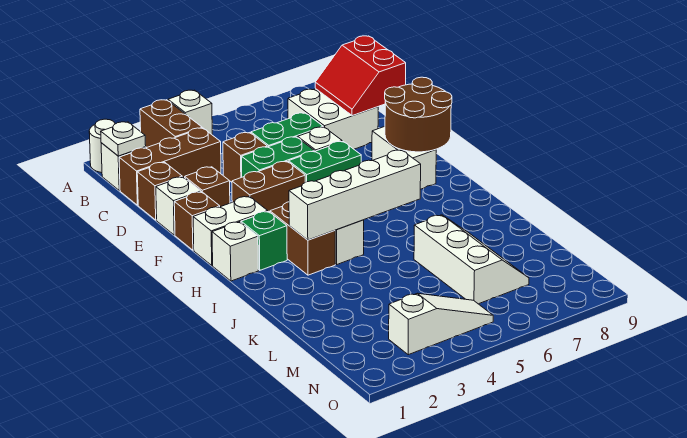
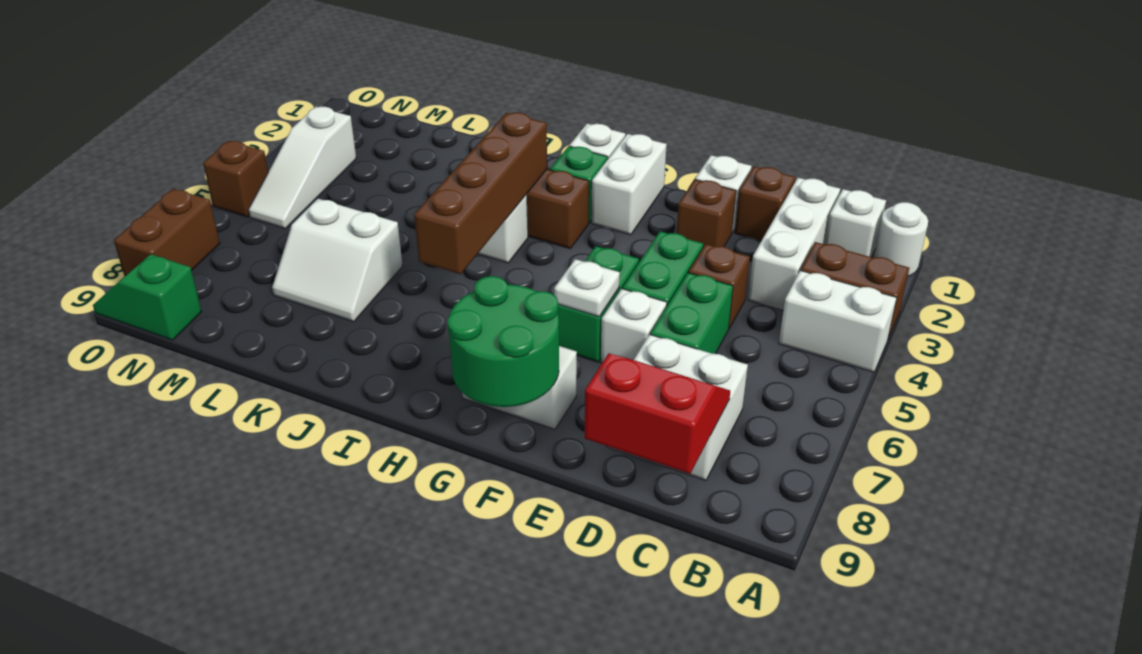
white 1x1 brick [168,90,212,134] -> white 1x2 brick [779,270,897,372]
white 1x1 plate [101,122,146,156] -> white 1x1 plate moved to [554,259,620,317]
brown 1x3 brick [119,128,221,205] -> white 1x3 brick [748,178,840,311]
brown 1x1 brick [174,192,220,250] -> brown 1x1 brick moved to [203,141,268,217]
brown 1x2 brick [232,161,305,212] -> brown 1x2 brick moved to [114,189,220,277]
brown 2x2 round brick [385,77,452,152] -> green 2x2 round brick [447,276,559,407]
white 1x4 brick [289,150,421,240] -> brown 1x4 brick [414,112,547,274]
white 2x3 slope [414,215,529,304] -> white 2x2 slope [272,199,402,322]
none -> green 1x2 slope [93,254,202,340]

